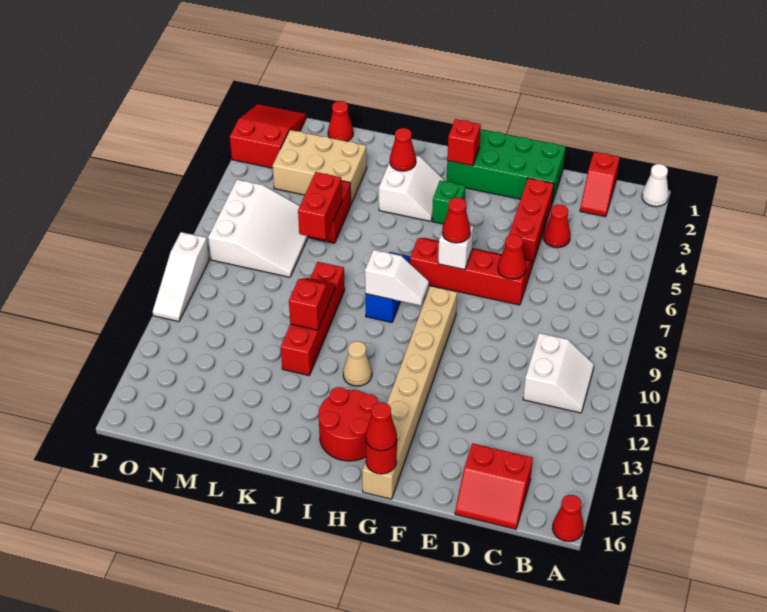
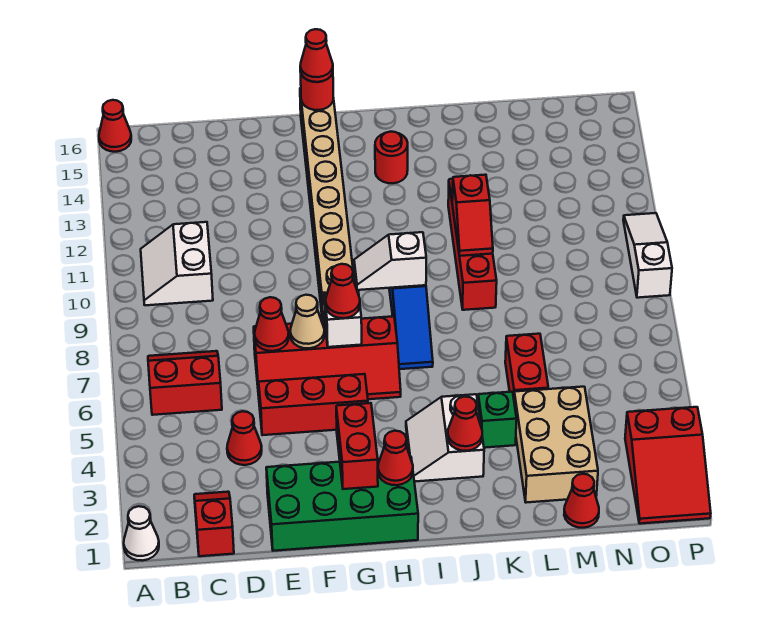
red 2x2 slope [455,443,533,529] -> red 2x2 slope moved to [148,351,222,415]
red 1x3 brick [509,178,554,262] -> red 1x3 brick turned to [259,374,368,435]
red 1x1 brick [447,119,481,166] -> red 1x1 cone [378,431,413,485]
green 1x1 brick [432,180,466,224] -> green 1x1 brick moved to [478,392,517,448]
red 2x2 round brick [319,387,378,461] -> red 1x1 round brick [375,132,408,183]
tan 1x1 cone [343,341,372,386] -> tan 1x1 cone moved to [290,295,324,348]
tan 2x3 brick [273,130,367,204] -> tan 2x3 brick turned to [514,387,598,503]
red 1x2 brick [298,172,342,240] -> red 1x2 brick moved to [336,403,378,489]
white 3x3 slope [208,180,308,277] -> none

